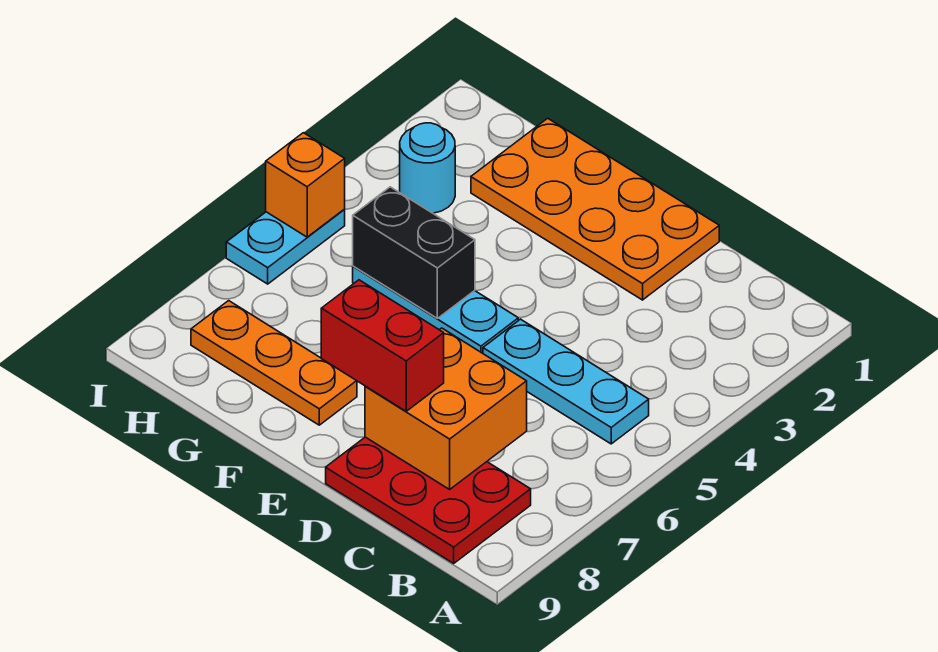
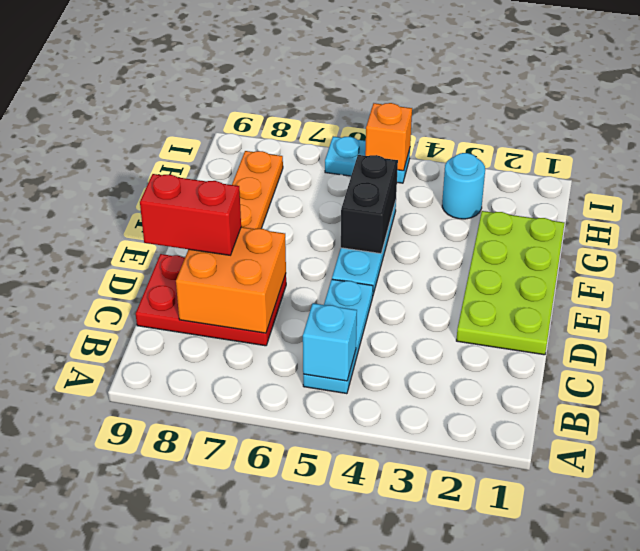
none -> cyan 1x1 brick [303,303,357,381]
red 2x3 plate [326,437,531,563] -> red 2x3 plate turned to [136,254,286,346]
orange 2x4 plate [471,118,719,300] -> lime 2x4 plate [456,211,565,355]
red 1x2 brick [321,280,444,411] -> red 1x2 brick turned to [140,174,241,255]

